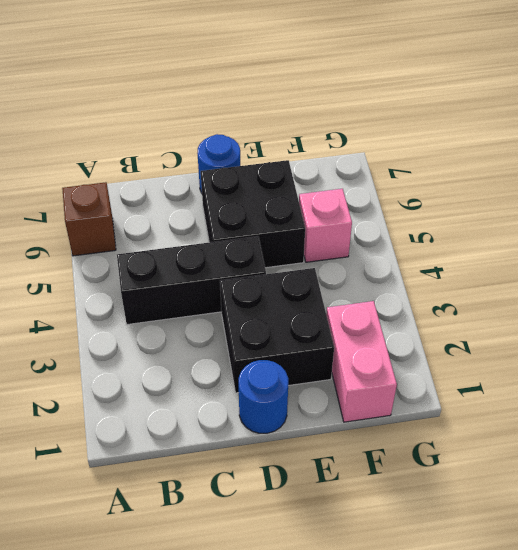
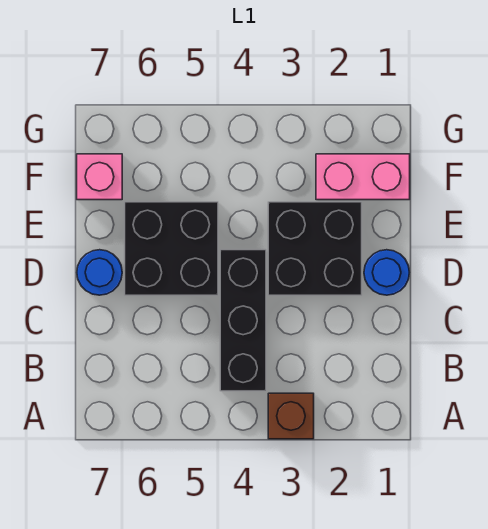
brown 1x1 brick [62,182,116,256] -> brown 1x1 brick moved to [268,393,314,439]
pink 1x1 brick [299,189,352,262] -> pink 1x1 brick moved to [77,154,122,200]

